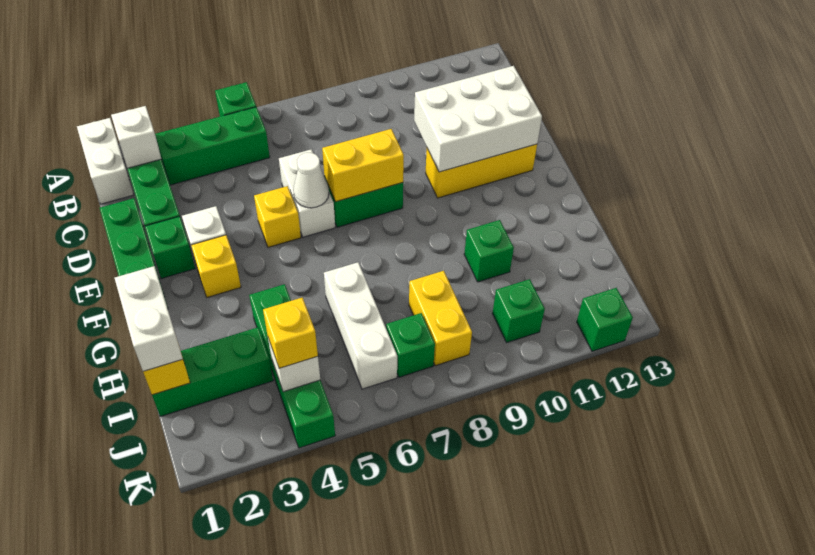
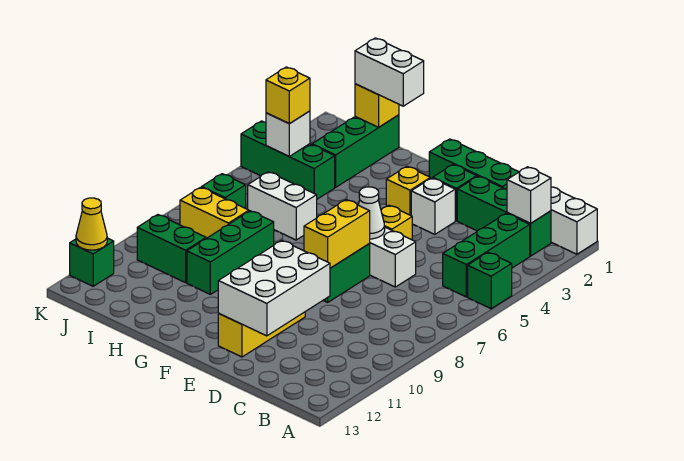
green 1x4 brick [249,284,335,448] -> green 1x3 brick [241,121,335,199]
white 1x3 brick [324,262,397,389] -> white 1x2 brick [248,172,317,240]
green 1x1 brick [464,220,514,282] -> green 1x3 brick [187,211,274,294]
green 1x1 brick [492,279,545,342] -> green 1x2 brick [137,215,206,283]
none -> yellow 1x1 cone [76,198,107,250]

